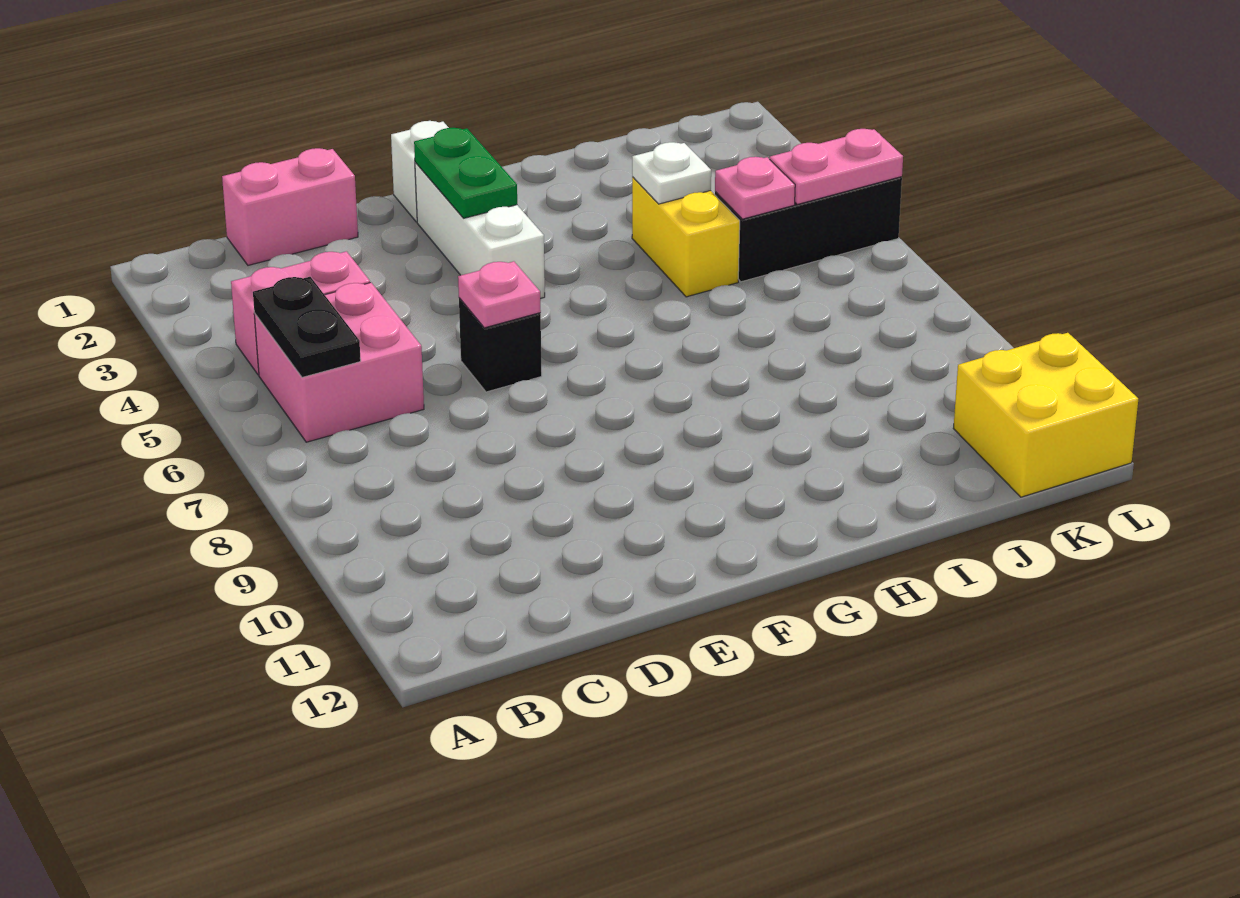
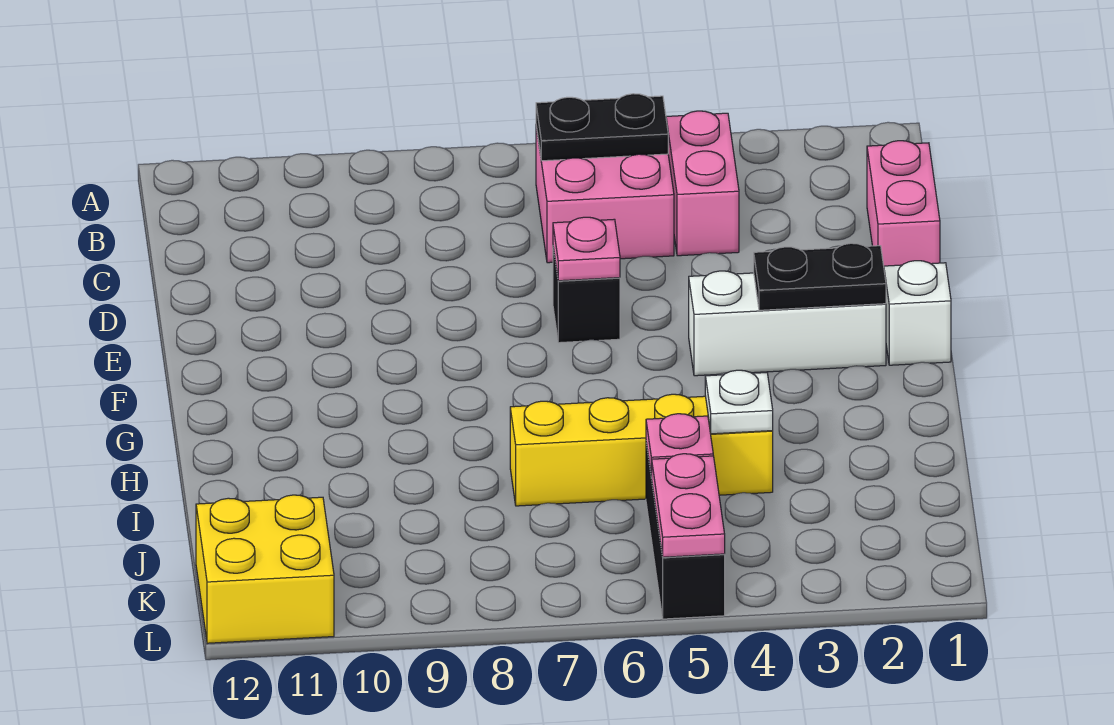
green 1x2 plate [414,128,517,218] -> black 1x2 plate [754,243,886,310]
yellow 1x2 brick [632,177,740,297] -> yellow 1x4 brick [510,394,773,506]

